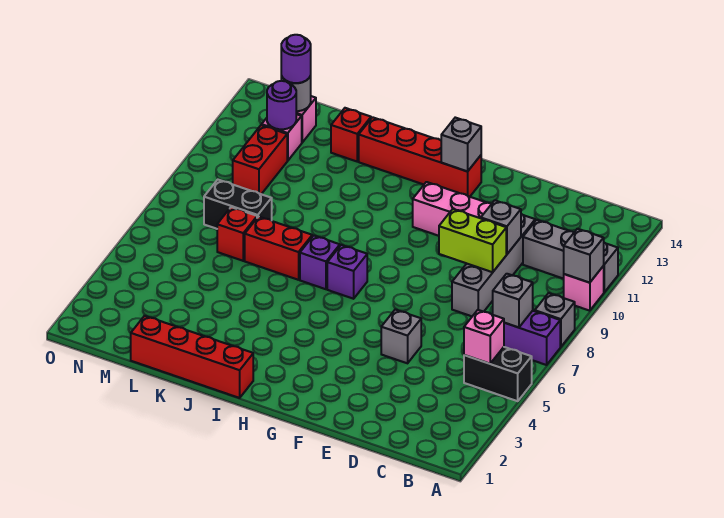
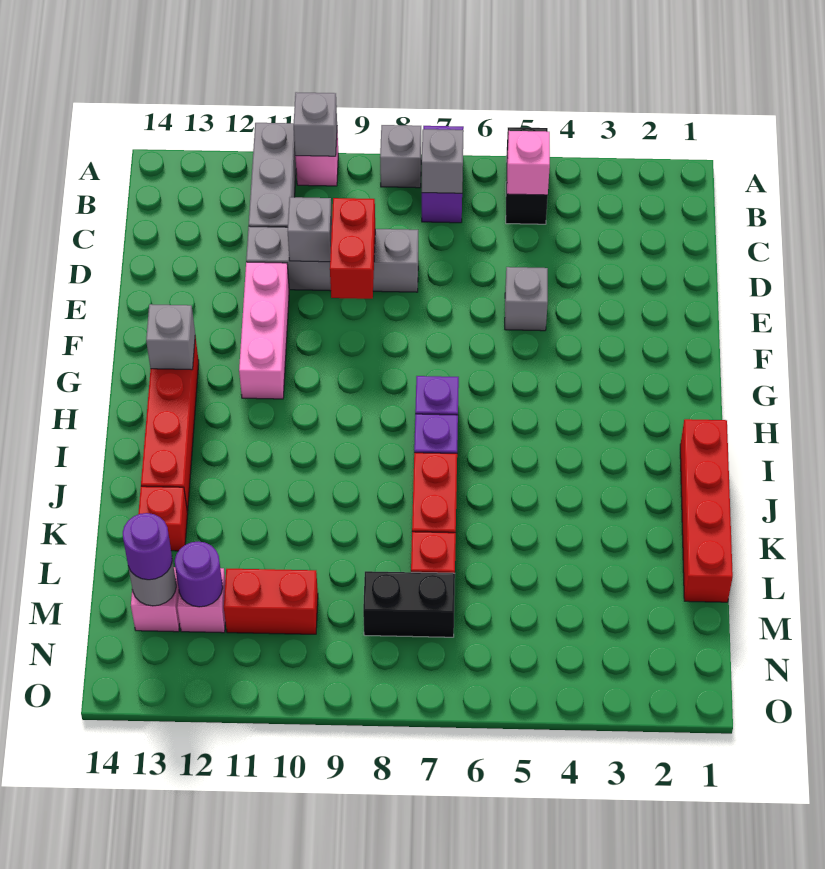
lime 1x2 brick [439,209,506,272] -> red 1x2 brick [330,198,375,299]
black 1x2 brick [204,180,272,229] -> black 1x2 brick turned to [363,571,455,637]

